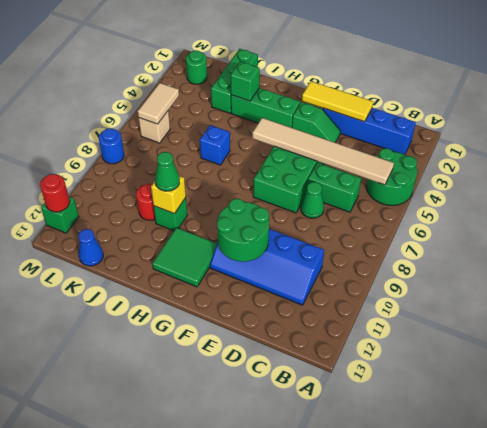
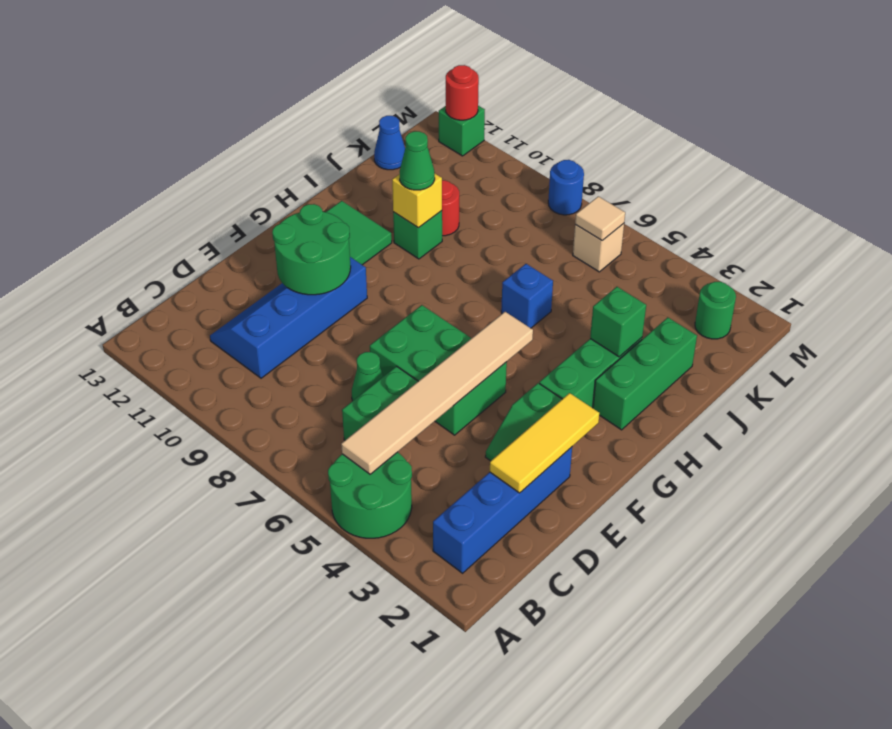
green 1x3 brick [211,49,258,113] -> green 1x3 brick turned to [593,317,697,430]
tan 1x2 tile [138,83,179,124] -> tan 1x1 tile [575,196,625,240]

